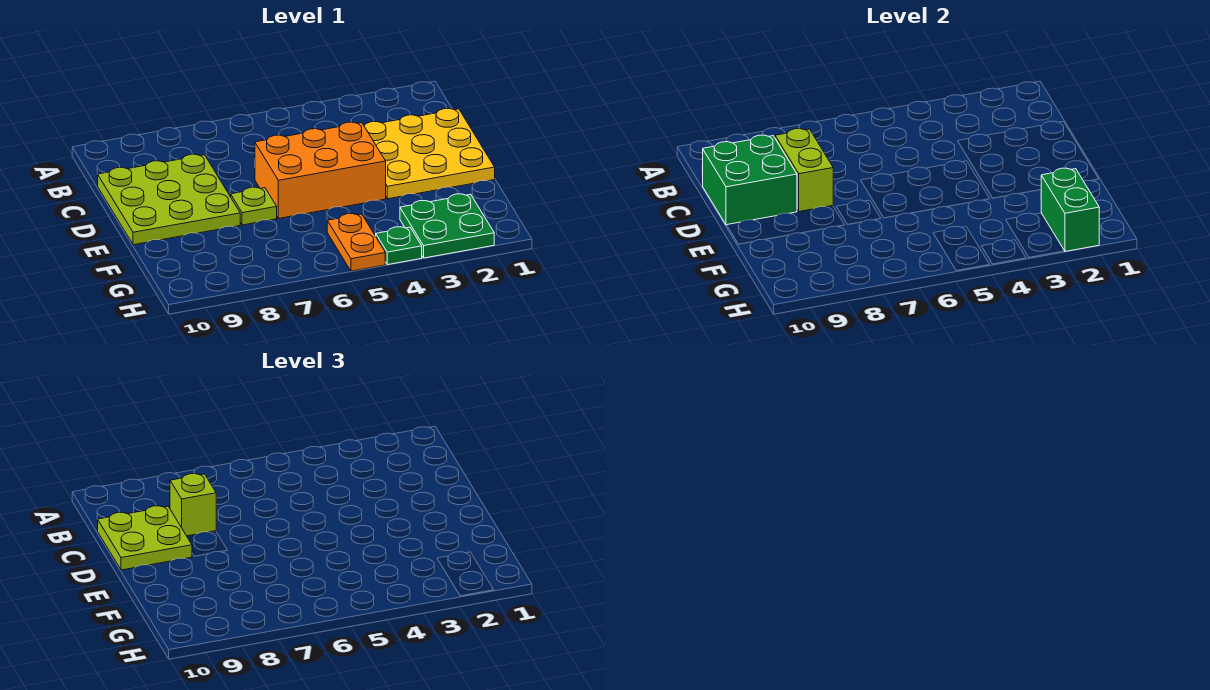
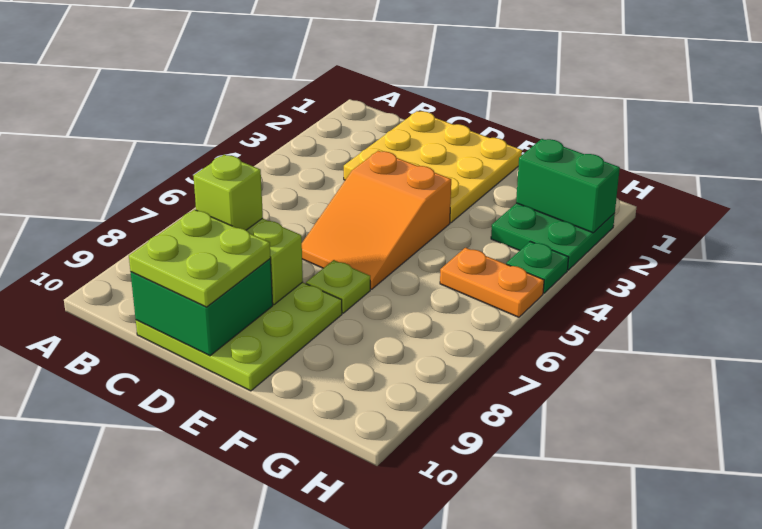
orange 2x3 brick [255,122,386,219] -> orange 2x3 slope [302,151,451,289]

